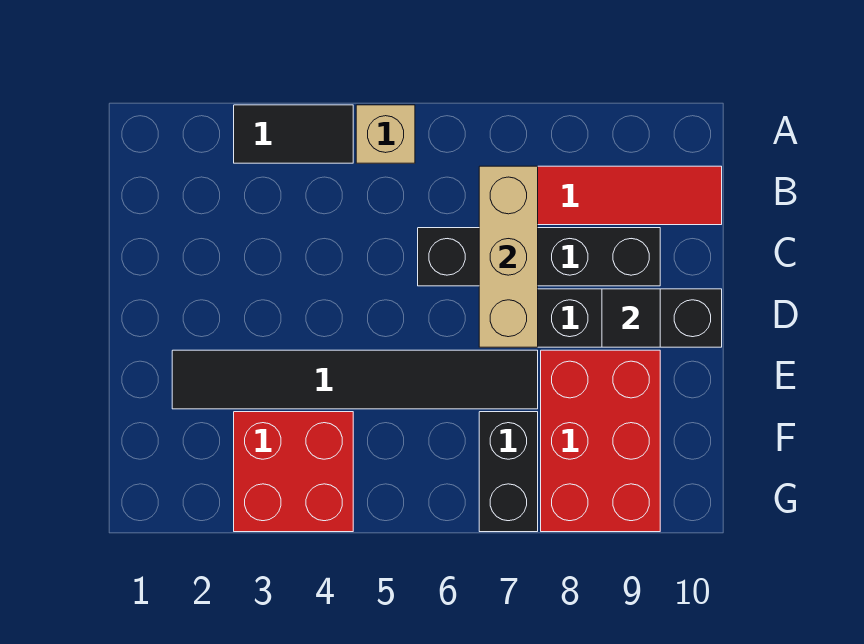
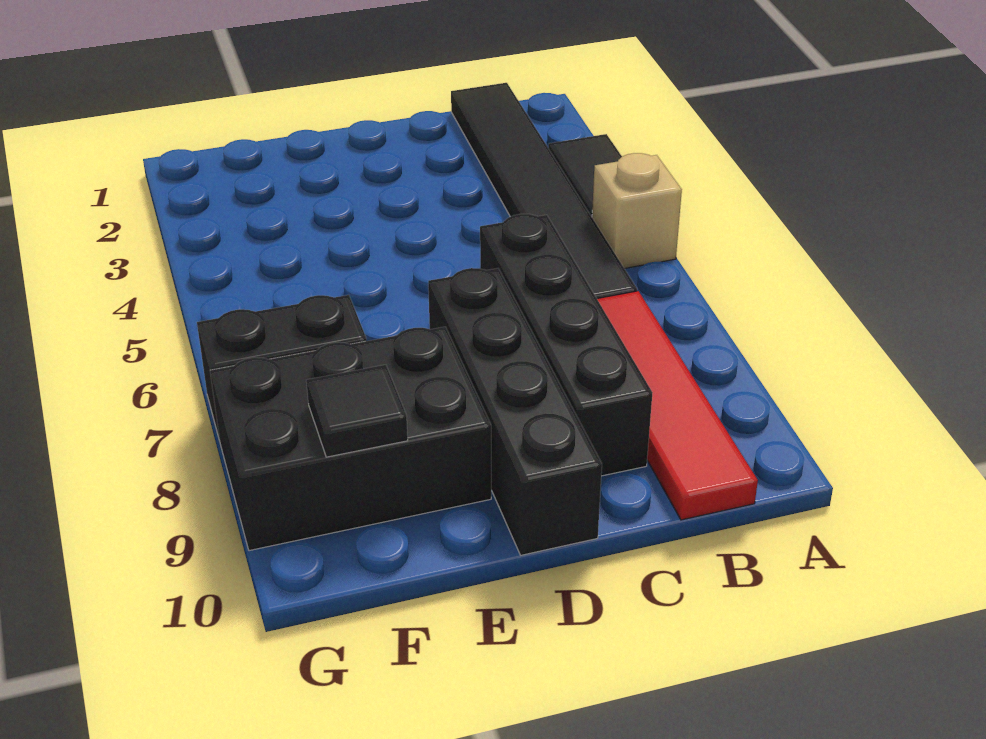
tan 1x3 brick [479,166,538,347] -> none
black 1x1 tile [602,289,660,347] -> black 1x1 tile moved to [306,365,408,457]
black 1x6 tile [172,350,538,409] -> black 1x6 tile moved to [451,83,637,298]
red 2x3 brick [541,350,660,532] -> black 2x3 brick [210,327,491,551]
red 2x2 brick [234,412,353,532] -> none

